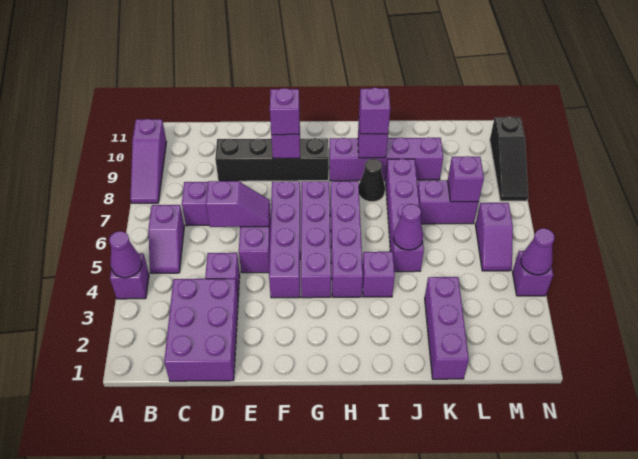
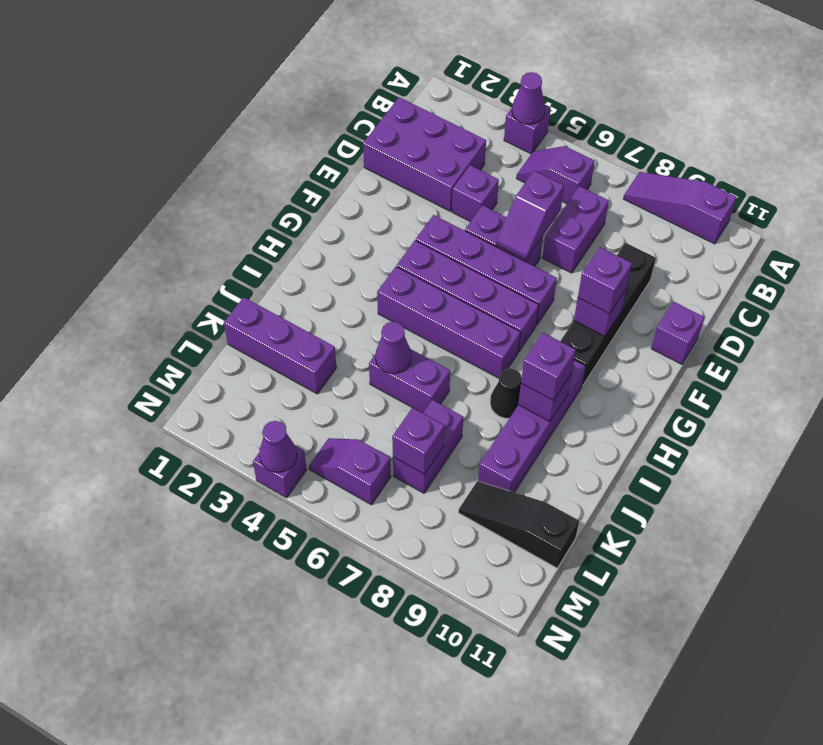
purple 1x1 brick [362,252,395,297] -> purple 1x1 brick moved to [651,301,704,364]
purple 1x4 brick [385,159,424,272] -> purple 1x2 brick [369,349,450,413]
black 1x3 slope [490,117,528,201] -> black 1x3 slope moved to [458,481,579,568]

